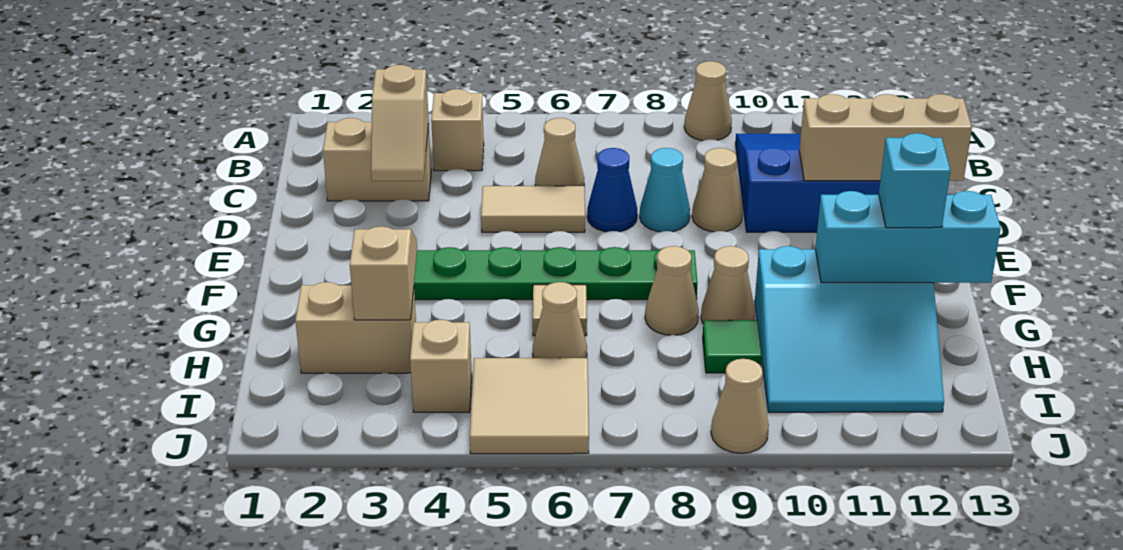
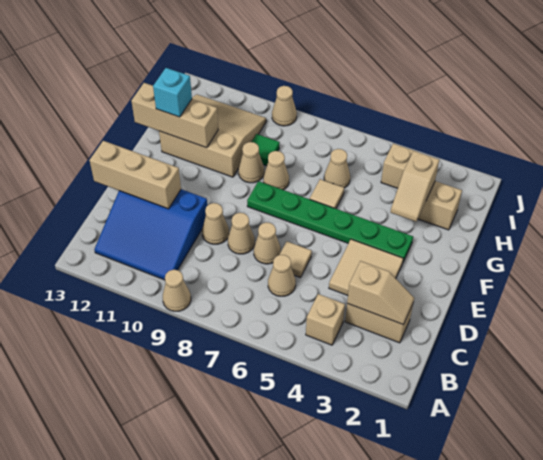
tan 1x2 slope [371,65,429,181] -> tan 1x2 slope turned to [347,261,414,325]
tan 1x2 tile [481,186,585,232] -> tan 1x1 tile [279,242,312,278]
blue 1x1 cone [587,148,637,232] -> tan 1x1 cone [254,222,281,264]
cyan 1x1 cone [640,148,690,232] -> tan 1x1 cone [228,213,255,254]
cyan 3x3 slope [755,246,944,412] -> tan 3x3 slope [159,94,266,177]
cyan 1x3 brick [815,191,1001,283] -> tan 1x3 brick [131,83,218,148]
tan 2x2 tile [470,358,589,454] -> tan 2x2 tile moved to [329,239,403,295]

